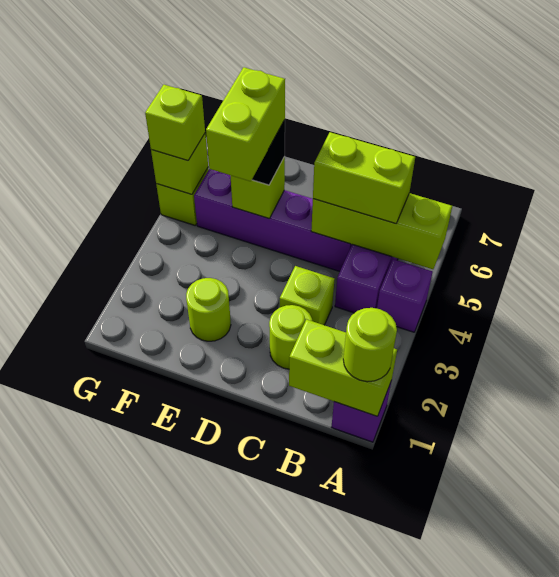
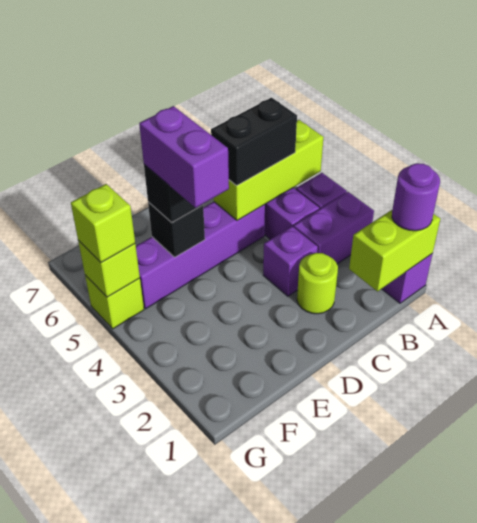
lime 1x1 round brick [343,308,397,382] -> purple 1x1 round brick [392,163,440,231]
none -> purple 1x2 brick [293,192,374,264]
lime 1x2 brick [313,132,415,224] -> black 1x2 brick [211,98,297,186]
lime 1x1 brick [280,266,335,325] -> purple 1x1 brick [263,226,318,296]
lime 1x1 round brick [186,278,231,341] -> none
lime 1x2 brick [206,67,285,181] -> purple 1x2 brick [139,106,229,208]
lime 1x1 brick [230,157,285,219] -> black 1x1 brick [148,202,205,257]

